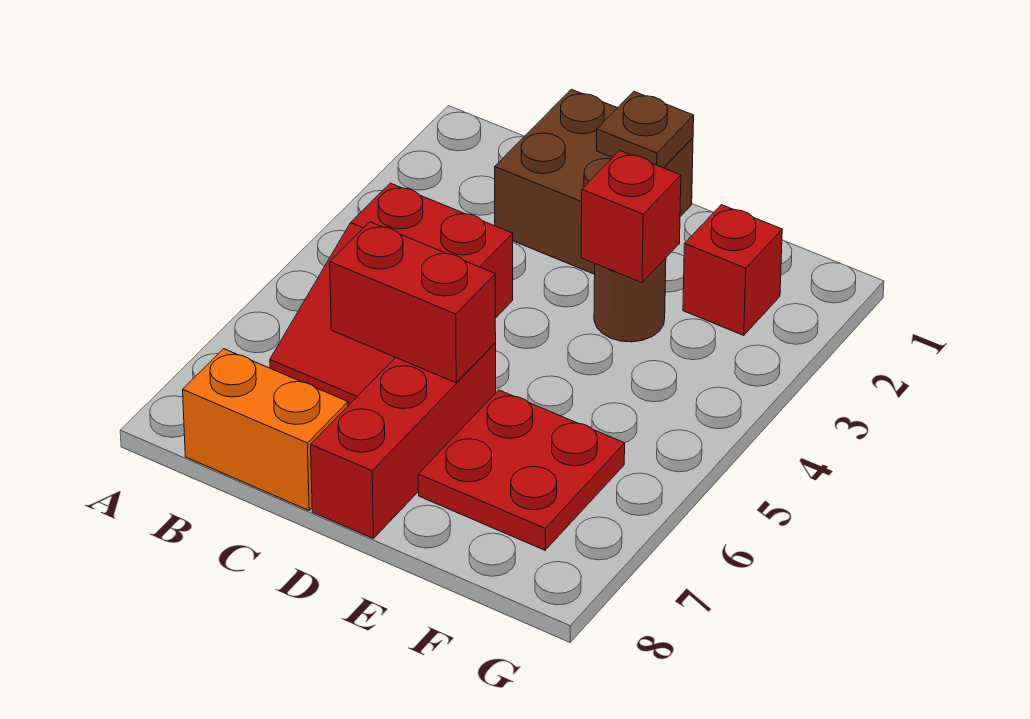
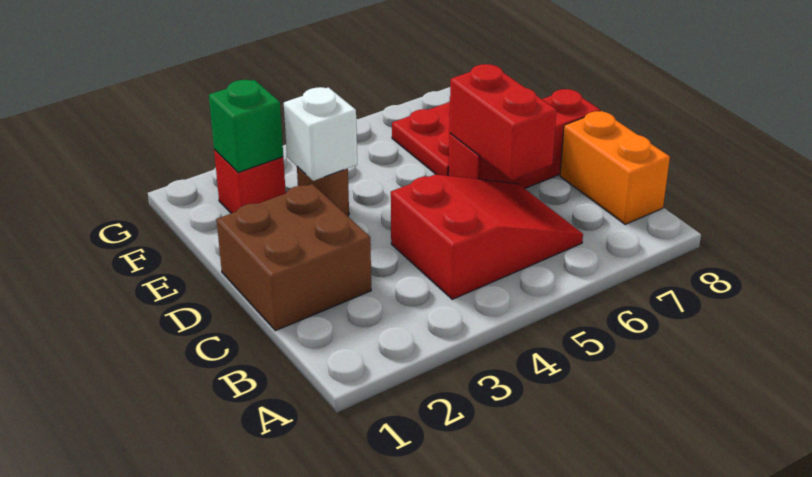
brown 1x1 plate [597,92,694,168] -> none
red 1x1 brick [581,151,681,283] -> white 1x1 brick [284,87,357,181]
none -> green 1x1 brick [209,80,283,172]

